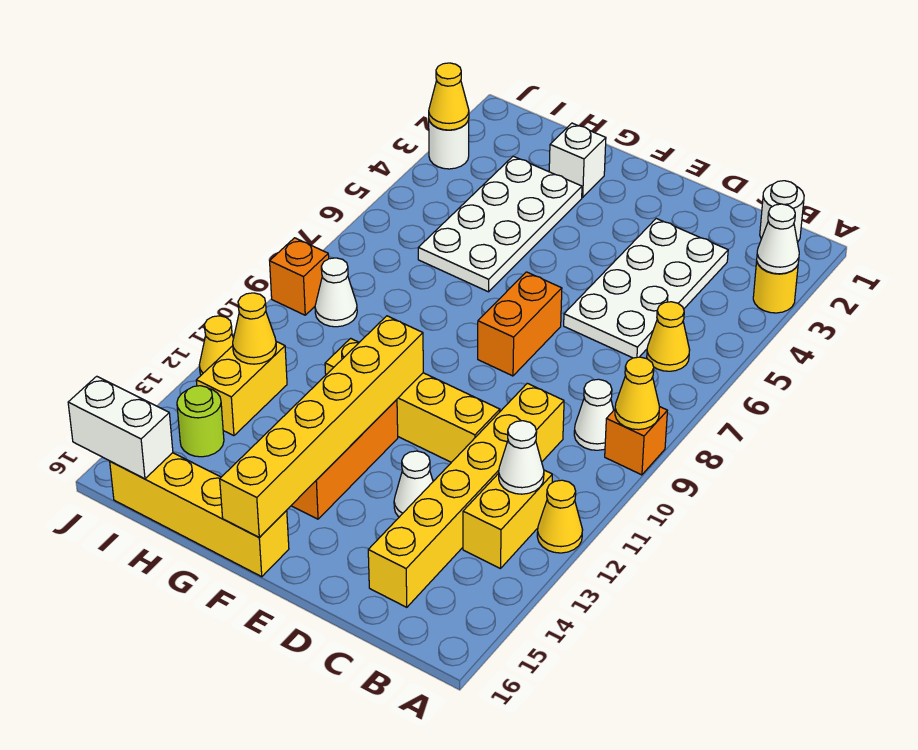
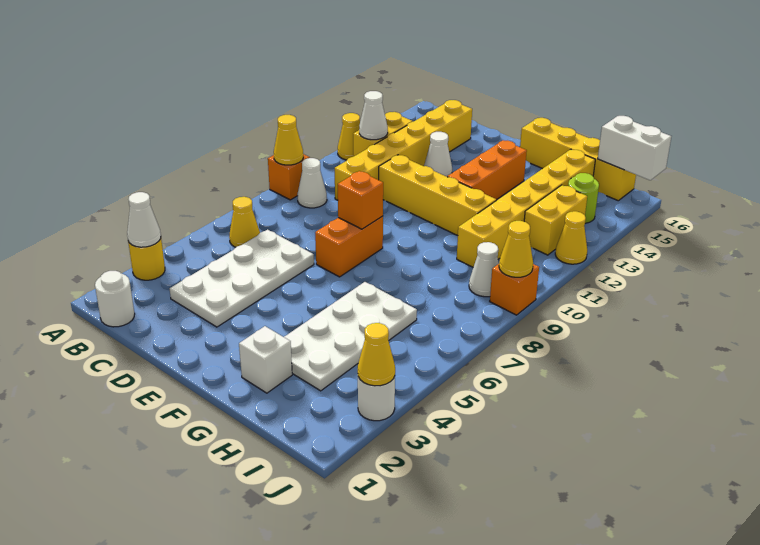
none -> orange 1x1 brick [338,171,383,229]
yellow 1x6 brick [220,316,423,537] -> yellow 1x6 brick moved to [457,149,595,267]
yellow 1x1 cone [233,293,276,364] -> yellow 1x1 cone moved to [499,221,533,277]

